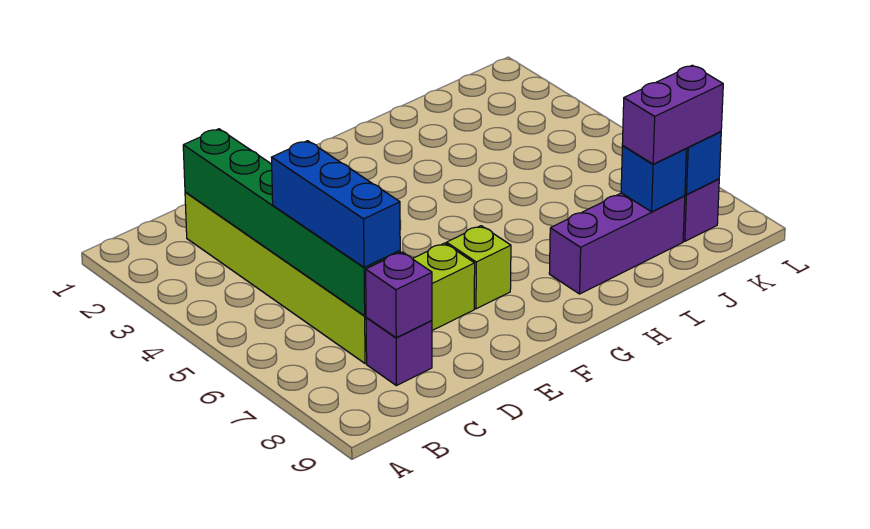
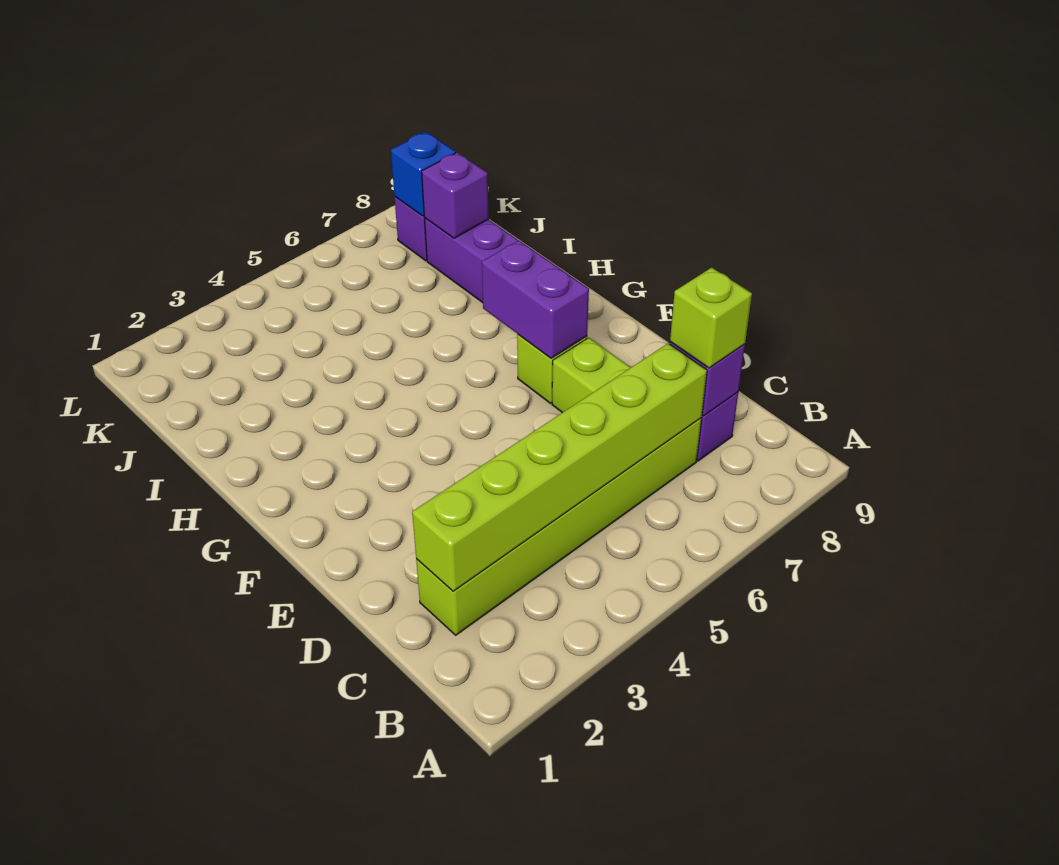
green 1x6 brick [183,129,400,316] -> lime 1x6 brick [412,343,707,591]
blue 1x3 brick [271,141,400,267] -> none
none -> lime 1x1 brick [670,268,752,368]
blue 1x1 brick [621,146,687,212] -> purple 1x1 brick [422,153,489,238]
purple 1x2 brick [622,65,723,164] -> purple 1x2 brick moved to [482,240,589,358]

